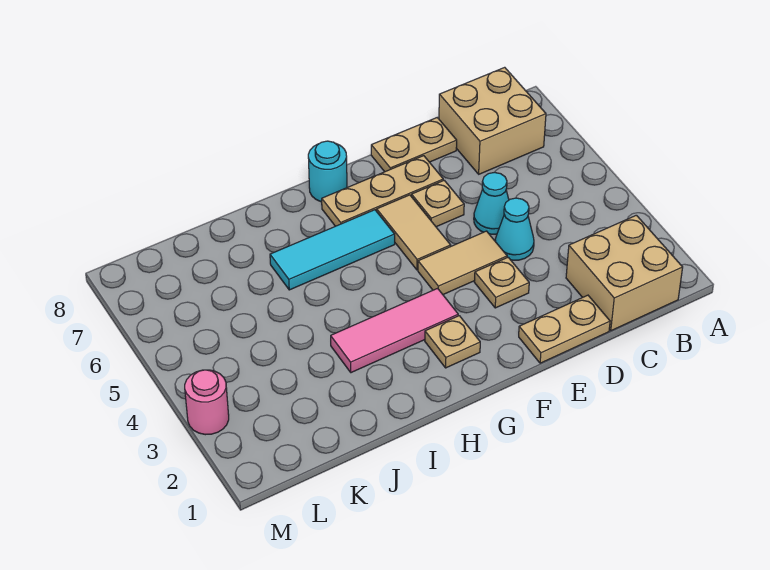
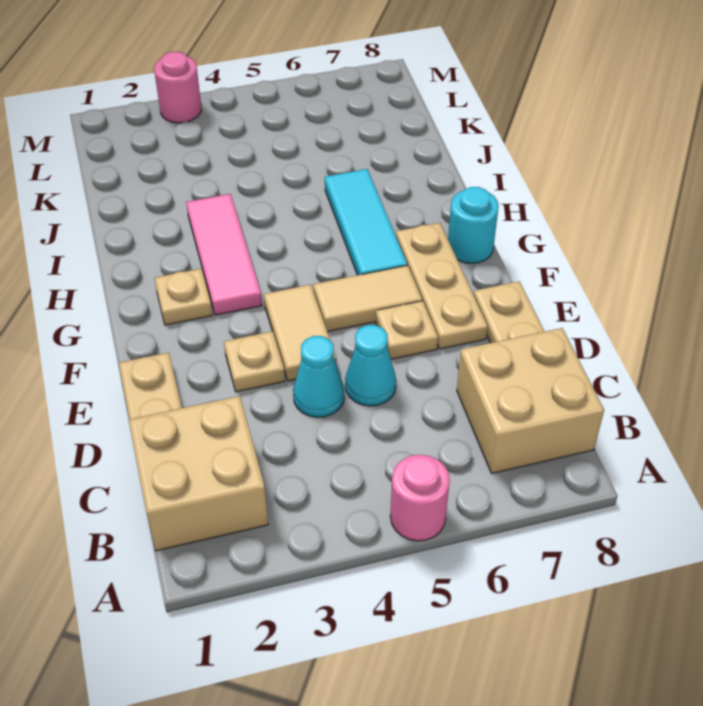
none -> pink 1x1 round brick [390,455,450,541]

